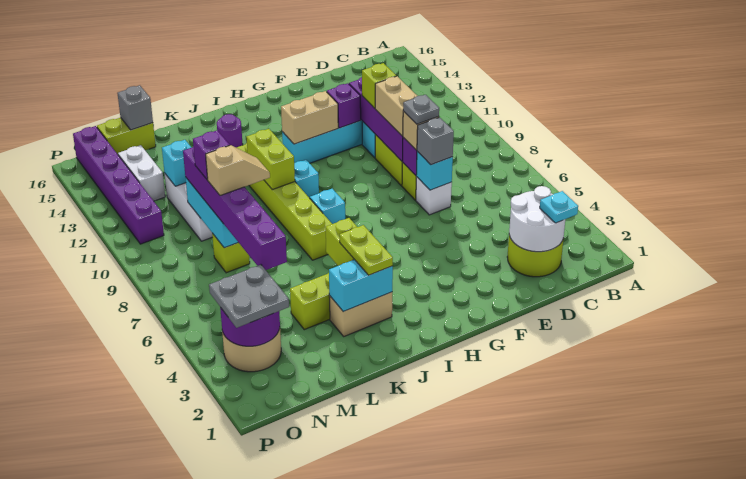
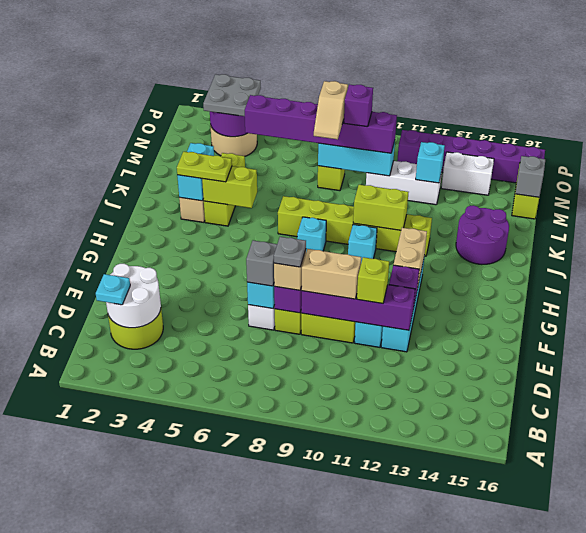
purple 1x1 round brick [217,114,243,148] -> purple 2x2 round brick [456,205,509,264]

